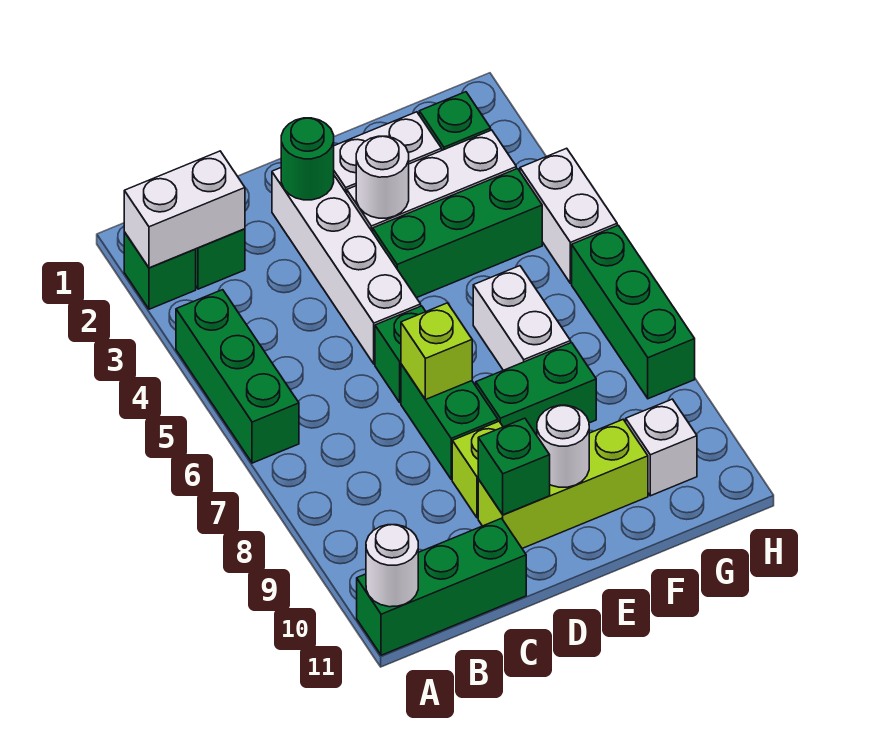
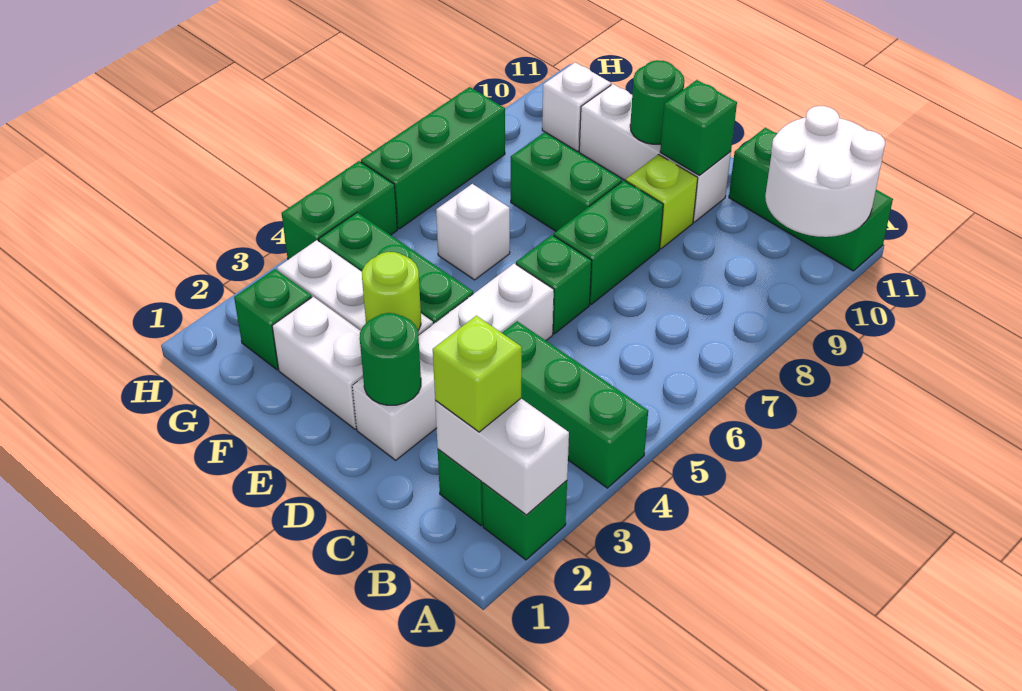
green 1x3 brick [176,290,299,463] -> green 1x3 brick turned to [502,321,648,488]
white 1x1 round brick [366,525,418,607] -> white 2x2 round brick [765,106,885,237]
lime 1x1 brick [401,303,472,400] -> lime 1x1 brick moved to [433,316,522,432]
lime 1x3 brick [478,420,648,548] -> white 1x3 brick [579,84,731,222]
white 1x1 round brick [356,136,409,218] -> lime 1x1 round brick [362,252,421,330]
white 1x1 round brick [537,405,589,487] -> green 1x1 round brick [630,60,684,144]
white 1x2 brick [473,266,571,370] -> white 1x1 brick [436,184,510,280]
white 1x2 brick [520,148,617,283] -> green 1x2 brick [282,161,397,259]

